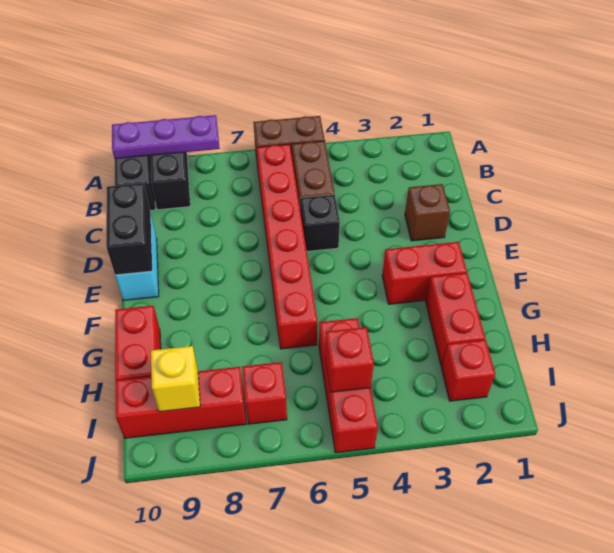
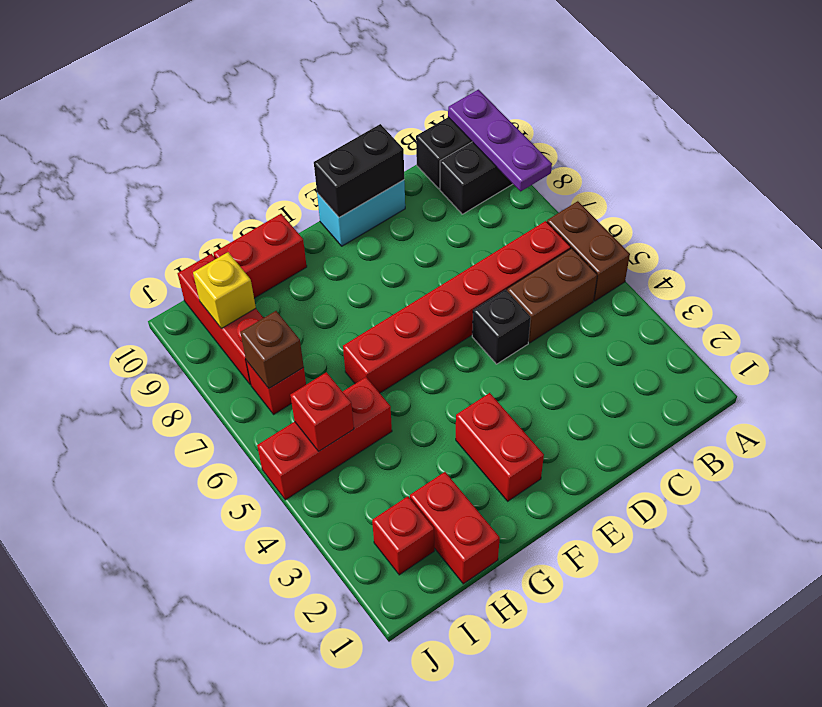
brown 1x1 brick [405,184,450,241] -> brown 1x1 brick moved to [241,311,304,388]
red 1x2 brick [426,273,485,366] -> red 1x2 brick turned to [410,472,500,584]

